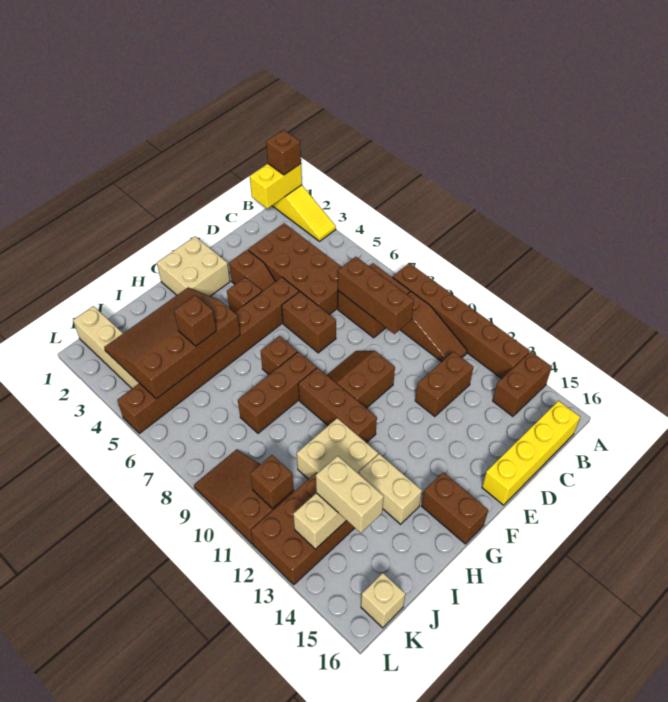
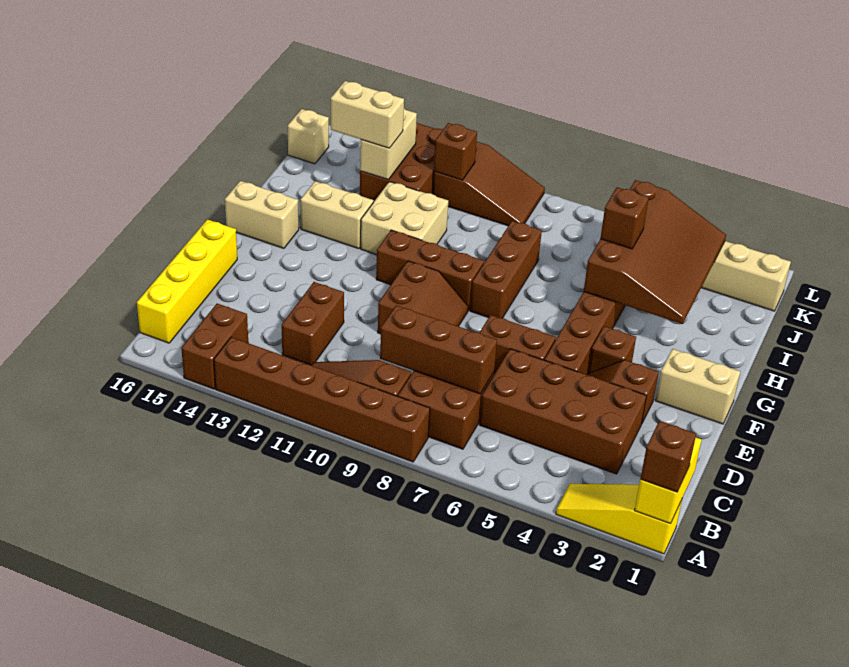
tan 2x2 brick [157,236,230,296] -> tan 1x2 brick [656,349,740,424]
brown 1x1 brick [261,336,297,374] -> none
brown 1x2 brick [422,472,488,544] -> tan 1x2 brick [225,181,299,248]

